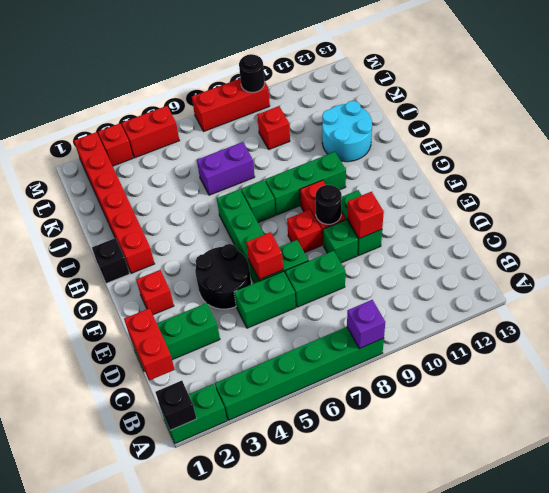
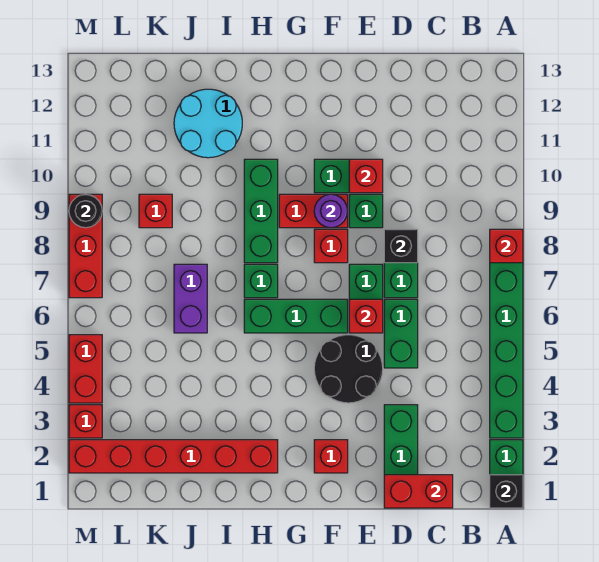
purple 1x1 brick [347,300,385,349] -> red 1x1 brick [490,229,523,263]
black 1x1 round brick [315,185,342,224] -> purple 1x1 round brick [314,194,348,228]
black 1x1 brick [92,238,130,283] -> black 1x1 brick moved to [384,229,418,263]

